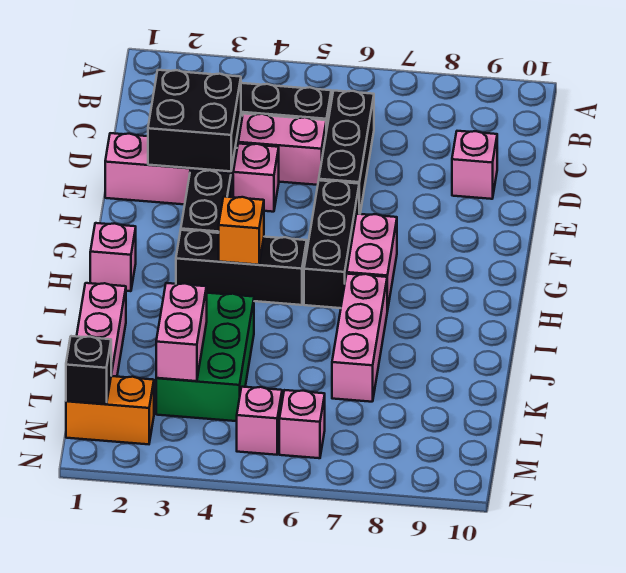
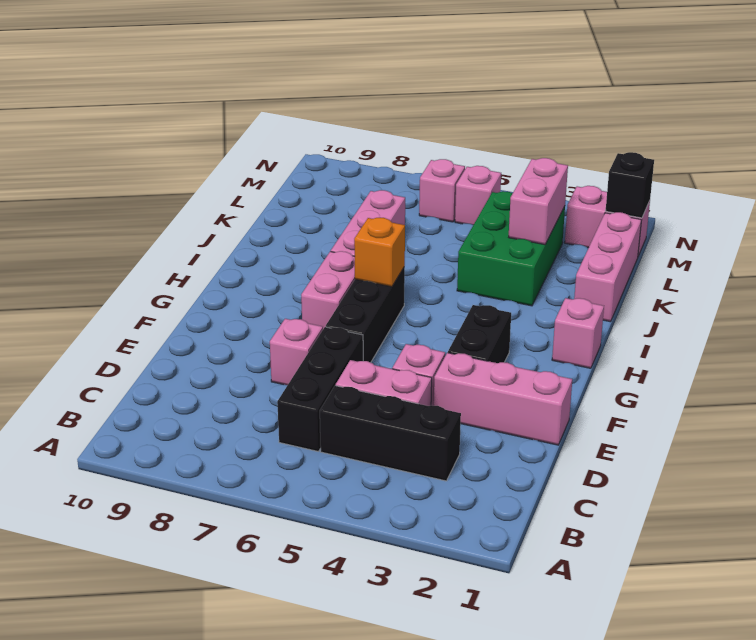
black 2x2 brick [148,70,241,171] -> none
pink 1x1 brick [452,131,497,199] -> pink 1x1 brick moved to [270,319,323,385]
black 1x3 brick [176,230,307,305] -> none
orange 1x1 brick [219,197,264,265] -> orange 1x1 brick moved to [354,218,405,287]
orange 1x2 brick [66,376,154,444] -> pink 1x2 brick [565,186,650,256]

